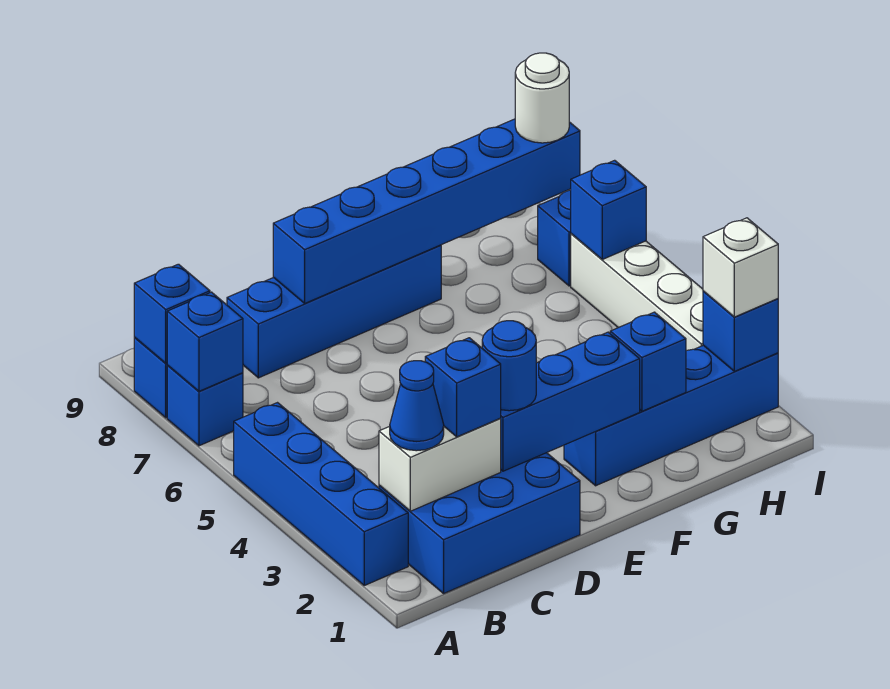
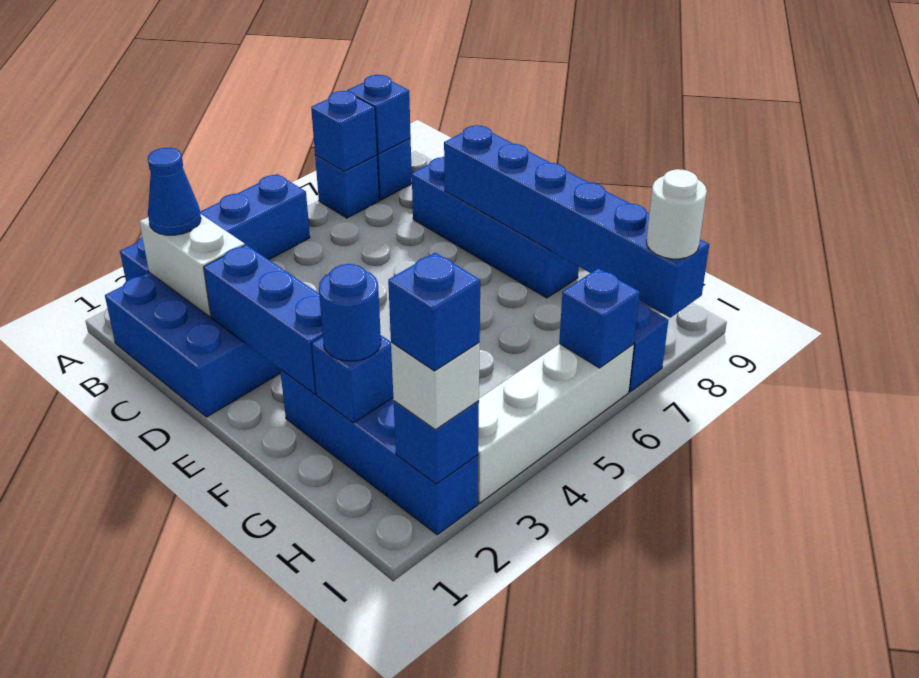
blue 1x1 brick [425,338,501,437] -> blue 1x1 brick moved to [388,253,480,371]
blue 1x1 round brick [482,321,536,411] -> blue 1x1 round brick moved to [319,264,381,361]

